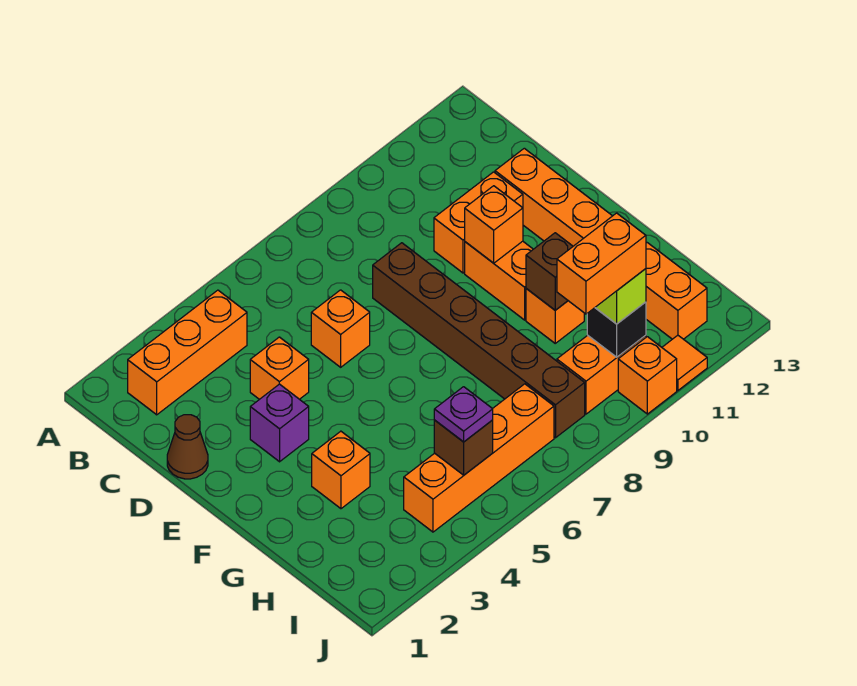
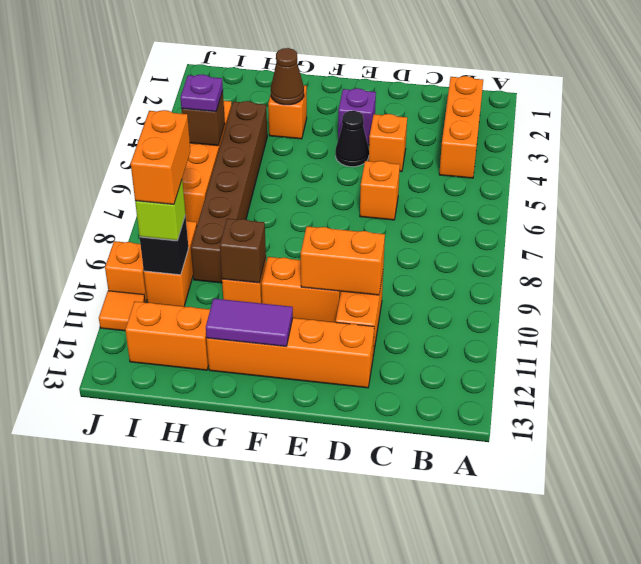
brown 1x1 cone [167,415,208,479] -> brown 1x1 cone moved to [271,48,304,105]
brown 1x6 brick [373,243,585,438] -> brown 1x6 brick turned to [191,101,267,283]
none -> black 1x1 cone [336,111,369,167]
orange 1x1 brick [465,186,523,263] -> orange 1x2 brick [301,226,385,295]
none -> purple 1x2 tile [206,299,293,346]

